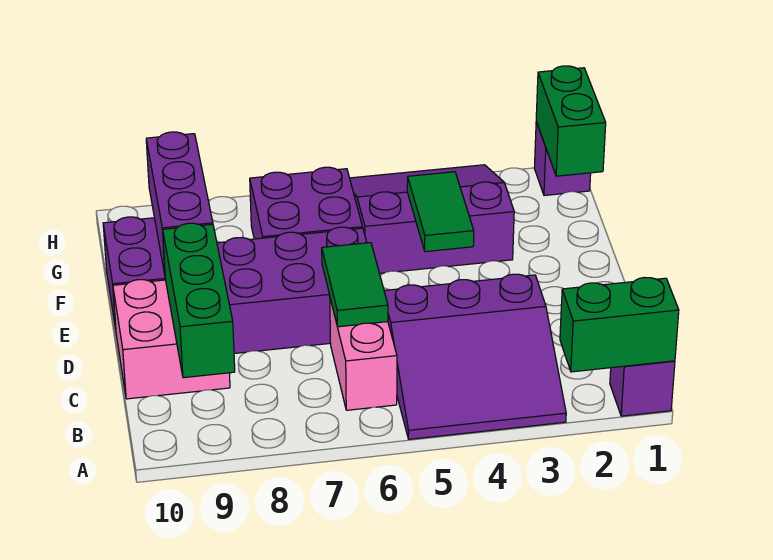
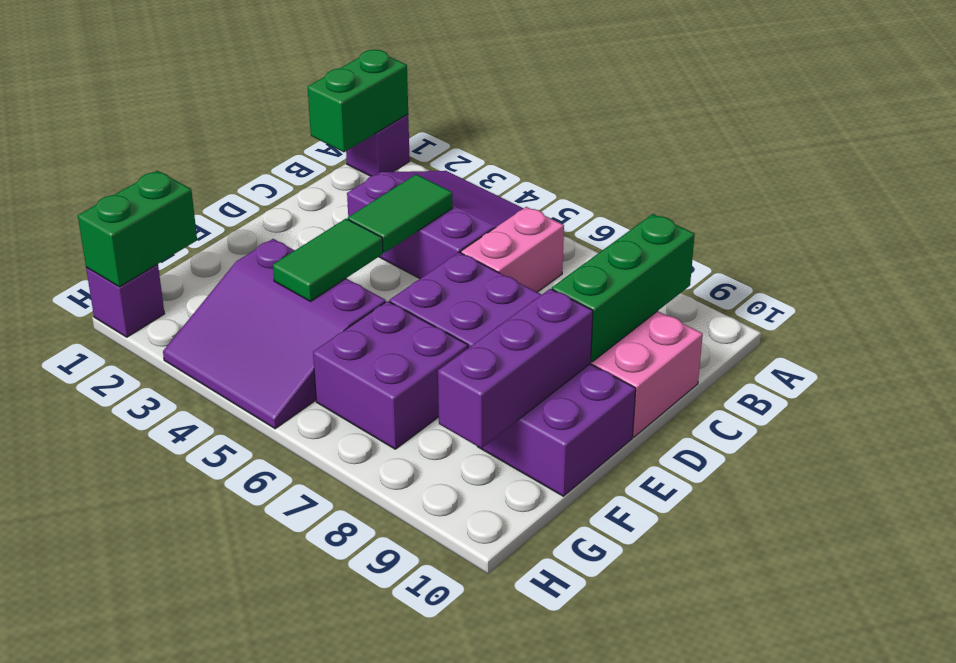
green 1x2 brick [560,277,679,372] -> green 1x2 brick turned to [308,50,408,152]
green 1x2 tile [322,243,388,327] -> green 1x2 tile moved to [348,174,453,253]

